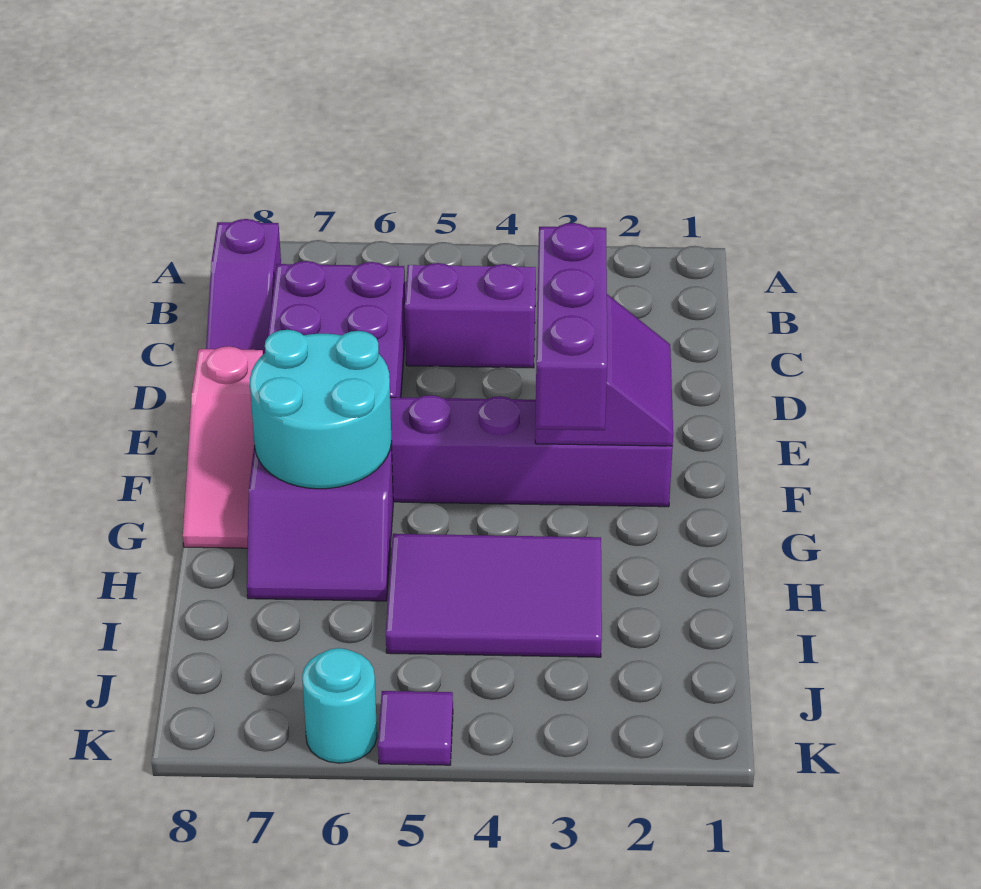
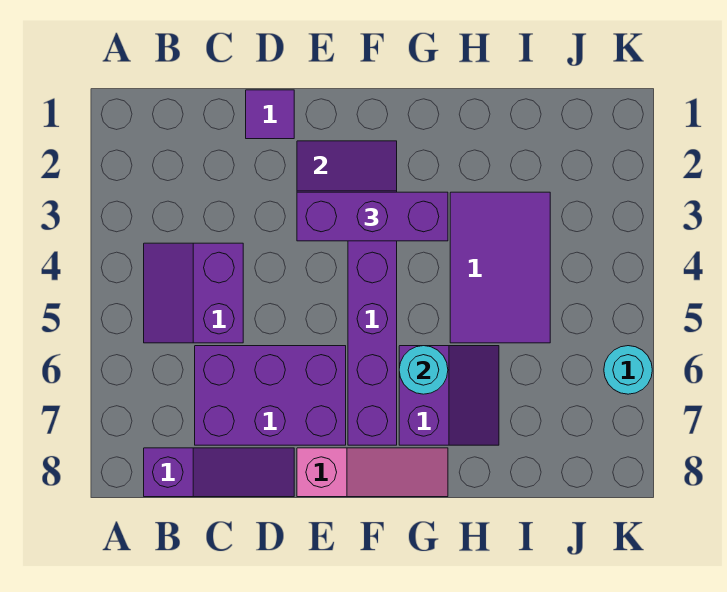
cyan 2x2 round brick [250,330,392,489] -> cyan 1x1 round brick [399,346,448,394]
purple 1x1 tile [378,691,453,765] -> purple 1x1 tile moved to [246,90,294,139]

